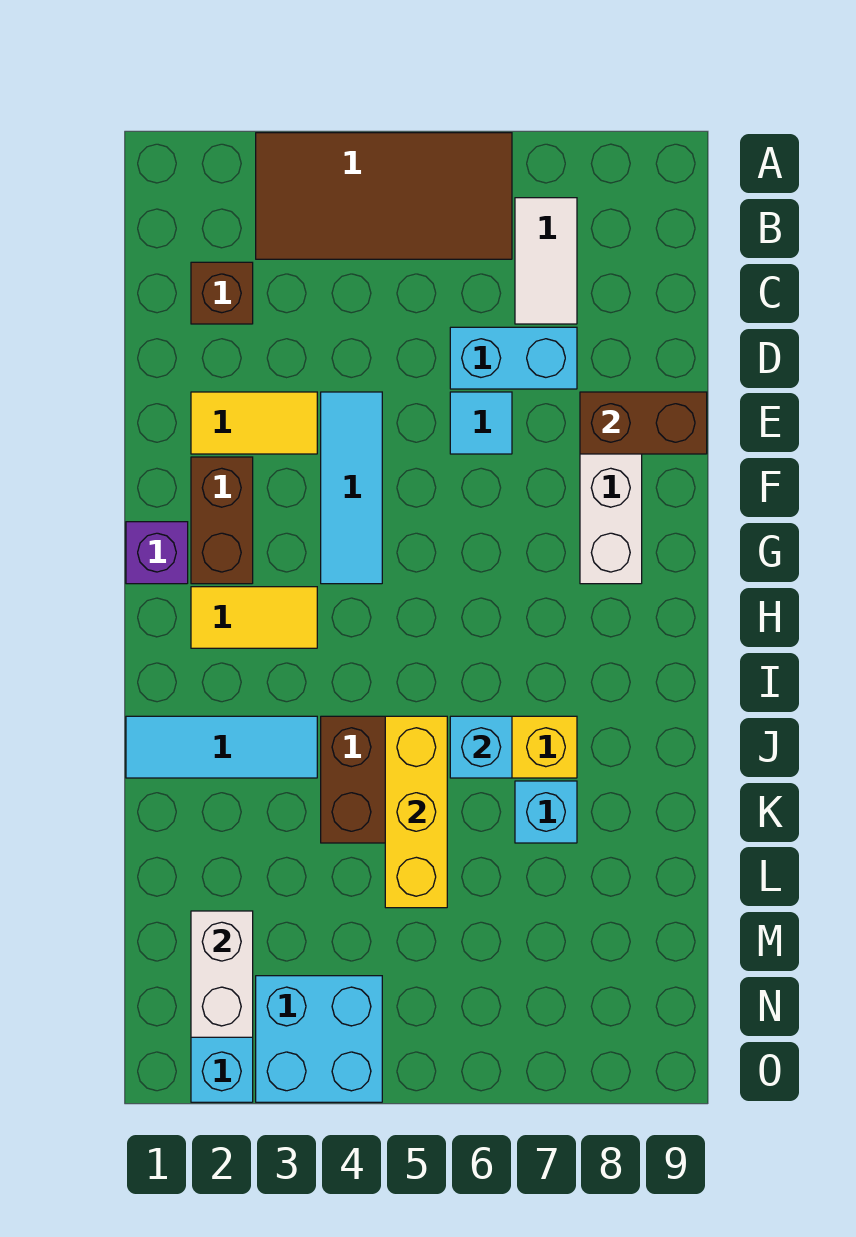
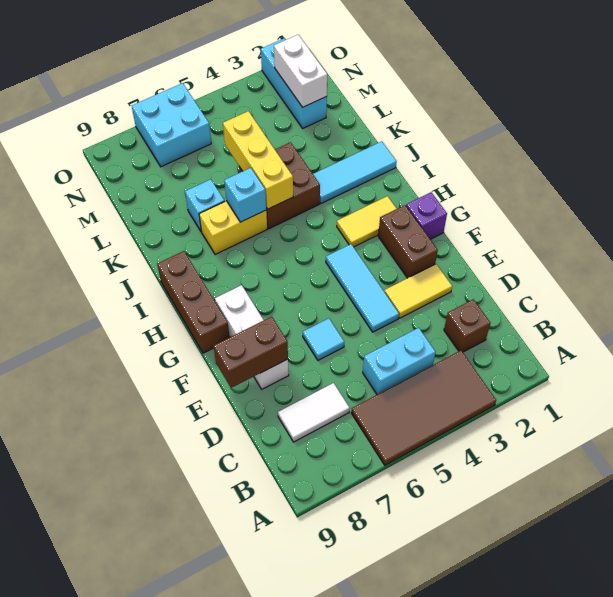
white 1x2 tile [515,198,577,324] -> white 1x2 tile turned to [278,383,350,442]
cyan 1x2 brick [450,327,577,389] -> cyan 1x2 brick moved to [363,328,435,395]
none -> brown 1x3 brick [157,251,230,353]
cyan 2x2 brick [256,976,382,1102] -> cyan 2x2 brick moved to [132,83,211,167]

